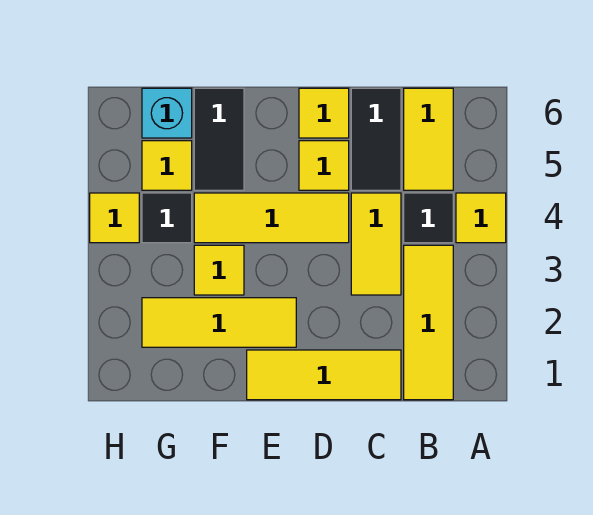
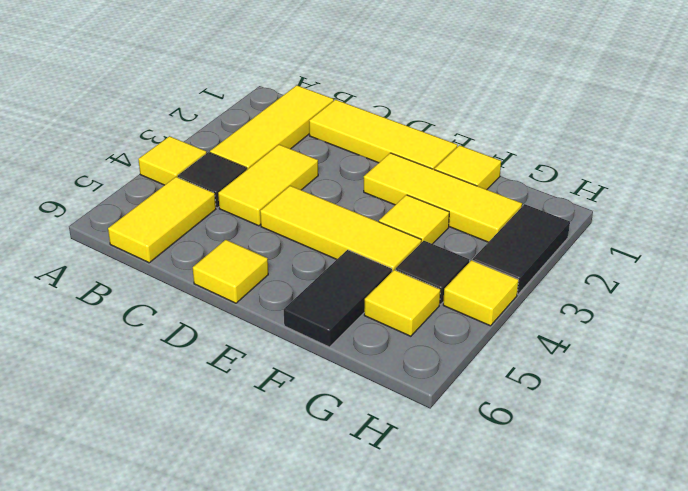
black 1x2 tile [351,88,401,190] -> black 1x2 tile moved to [473,204,570,294]
yellow 1x1 tile [299,141,349,190] -> yellow 1x1 tile moved to [435,145,501,190]
cyan 1x1 brick [142,88,192,138] -> none

